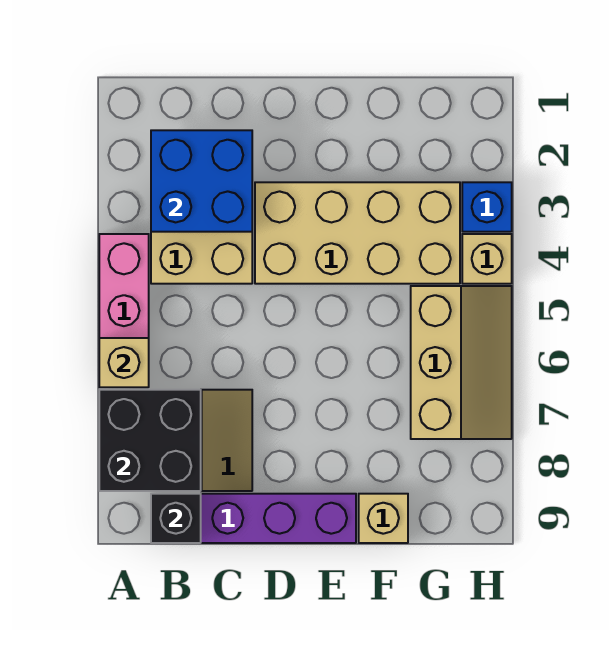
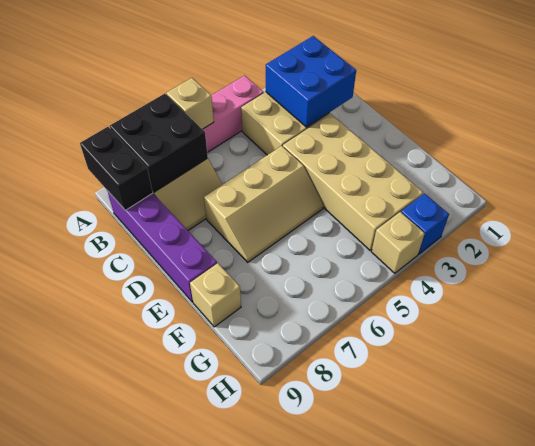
black 1x1 brick [151,494,201,543] -> black 1x2 brick [80,127,153,210]
tan 2x3 slope [411,286,512,439] -> tan 2x3 slope moved to [204,146,323,262]

